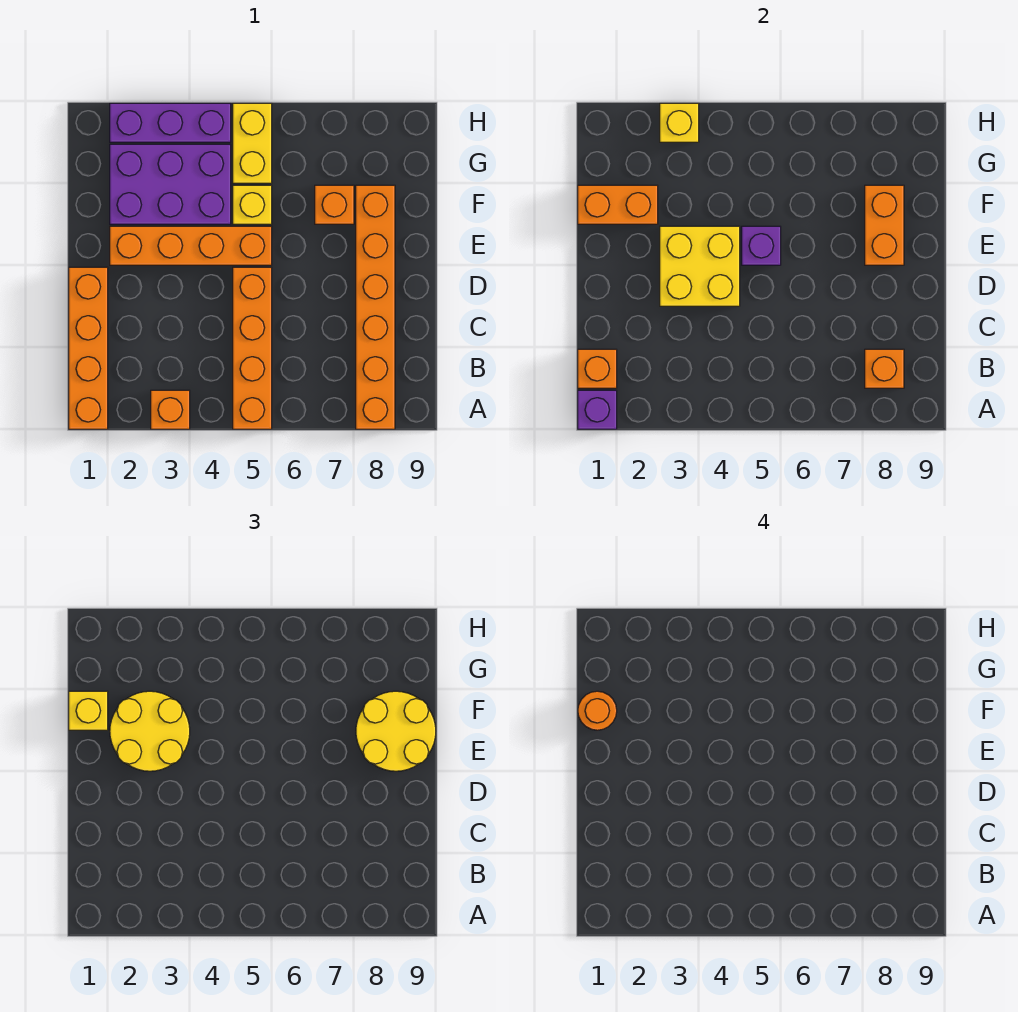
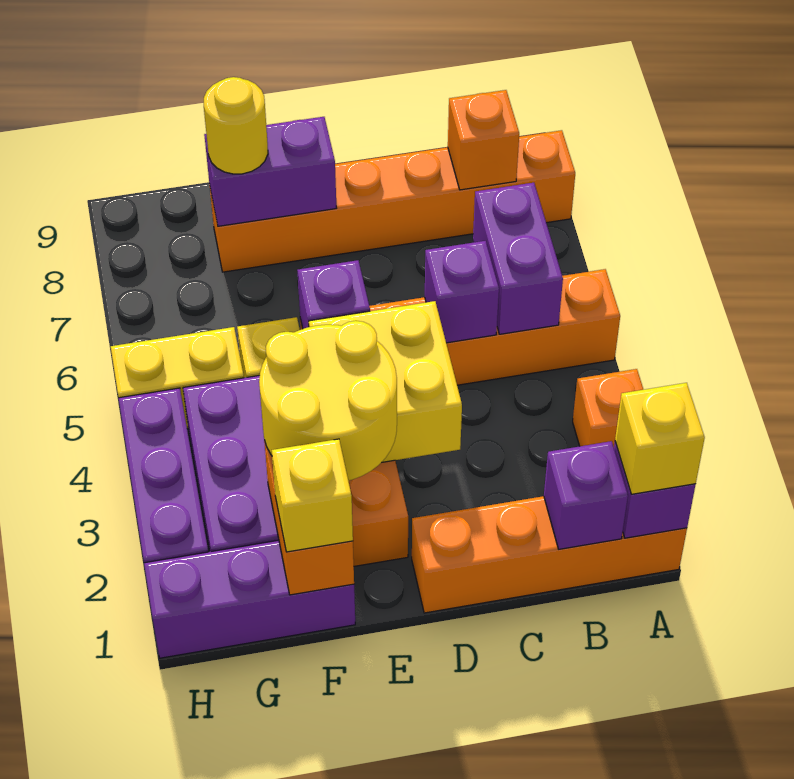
orange 1x1 brick [578,349,617,388] -> purple 1x1 brick [544,441,628,549]
none -> purple 1x2 brick [473,183,563,334]
none -> purple 1x1 brick [425,241,499,343]
orange 1x2 brick [865,185,904,265] -> purple 1x2 brick [204,117,336,226]
yellow 2x2 round brick [356,691,436,771] -> yellow 1x1 round brick [204,77,268,174]
none -> purple 1x3 brick [144,540,355,658]
orange 1x1 round brick [578,691,617,730] -> none
orange 1x1 brick [315,185,354,224] -> none
yellow 1x1 brick [660,103,699,142] -> yellow 1x1 brick moved to [615,383,705,494]

